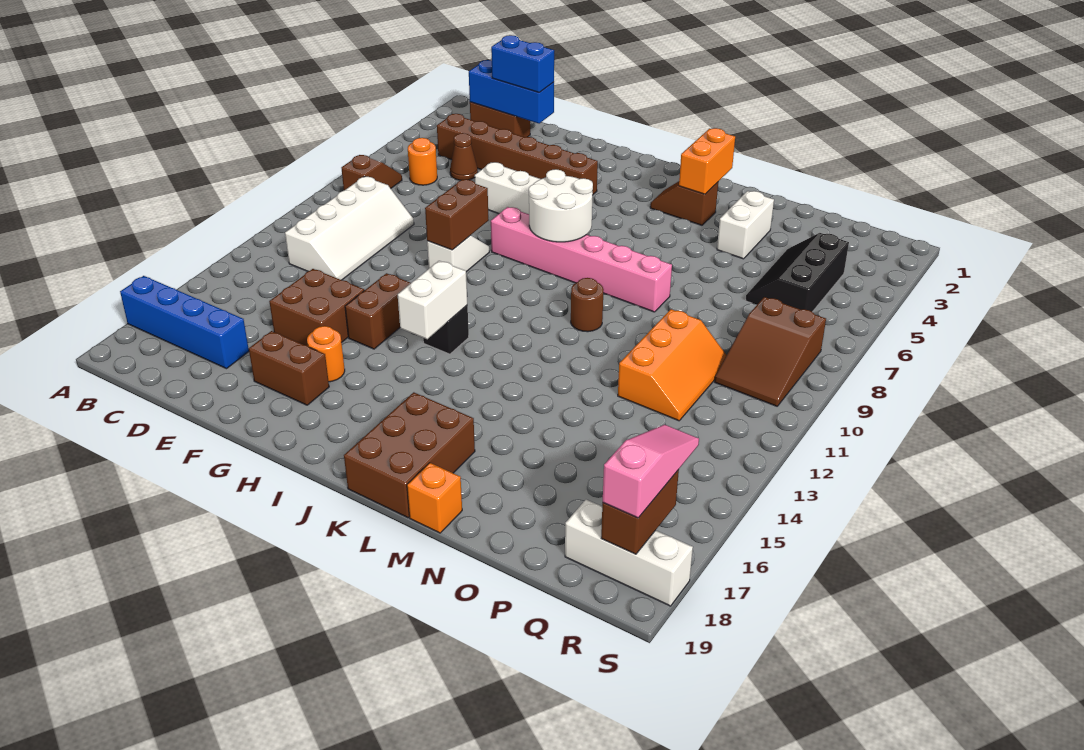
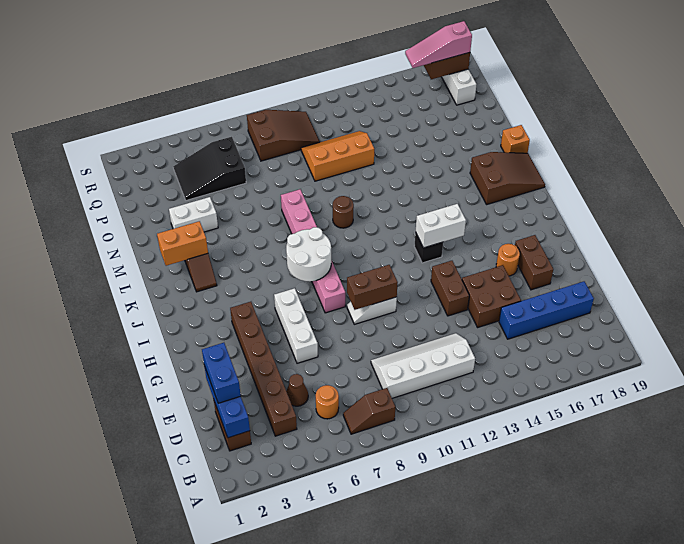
blue 1x4 brick [120,276,249,369] -> blue 1x4 brick turned to [499,282,594,339]
brown 1x2 brick [345,273,411,349] -> brown 1x2 brick turned to [431,261,469,316]
brown 2x3 brick [344,392,475,518] -> brown 2x3 slope [470,152,545,204]
black 2x3 slope [745,233,849,312] -> black 2x3 slope turned to [173,137,246,200]

